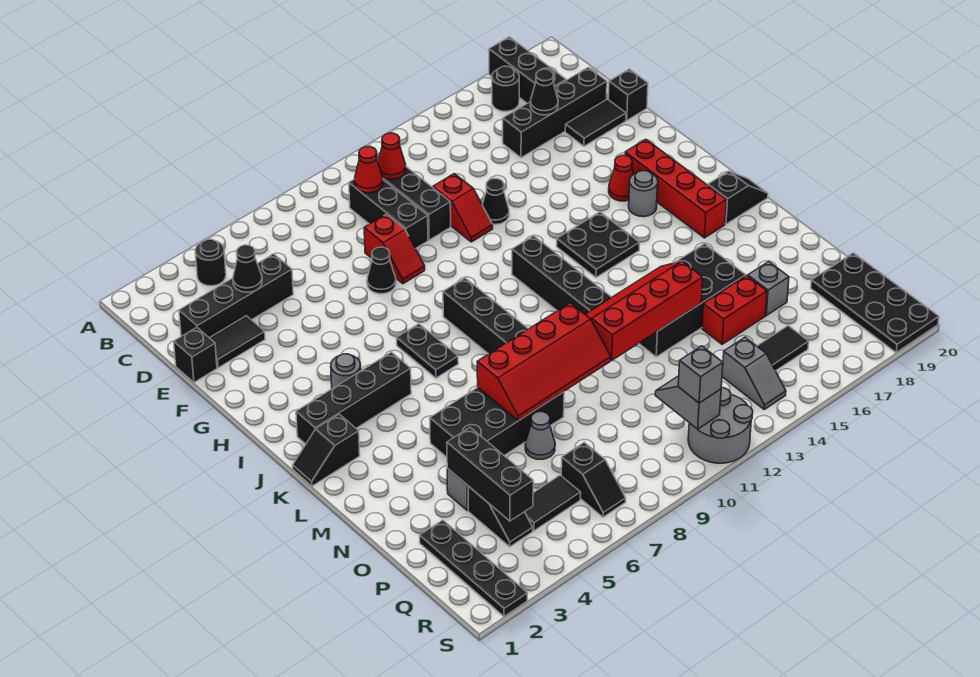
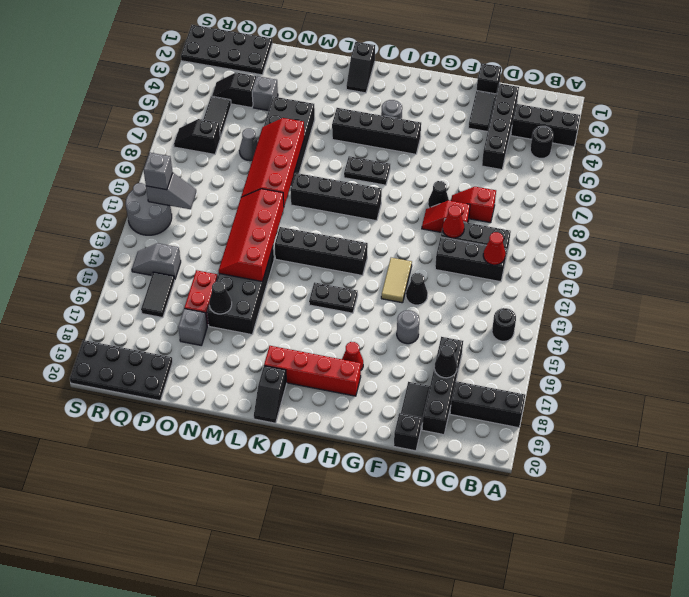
black 1x1 round brick [492,66,519,111] -> black 1x1 round brick moved to [492,308,516,341]
red 1x1 cone [355,146,383,193] -> red 1x1 cone moved to [443,205,464,238]
black 1x1 cone [233,245,262,292] -> black 1x1 cone moved to [209,281,232,314]
red 1x2 slope [433,174,493,242] -> red 1x2 slope moved to [451,187,496,223]
none -> tan 1x2 tile [381,258,412,303]
black 2x2 plate [557,212,640,277] -> black 1x2 plate [309,282,358,313]
grey 1x1 round brick [629,171,658,217] -> grey 1x1 round brick moved to [397,310,419,344]
black 1x4 brick [296,352,411,444] -> black 1x4 brick turned to [332,108,421,154]
black 1x2 slope [293,414,360,486] -> black 1x2 slope turned to [346,42,375,93]
red 2x4 slope [585,261,703,360] -> red 2x4 slope turned to [219,189,284,282]
black 1x3 brick [447,428,533,521] -> black 1x3 brick moved to [511,104,580,147]
black 1x4 plate [420,520,528,616] -> black 2x4 plate [181,25,272,75]

